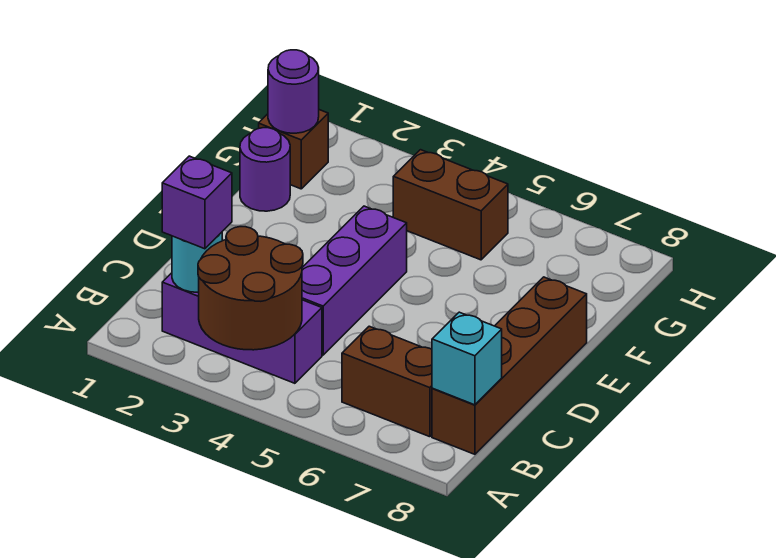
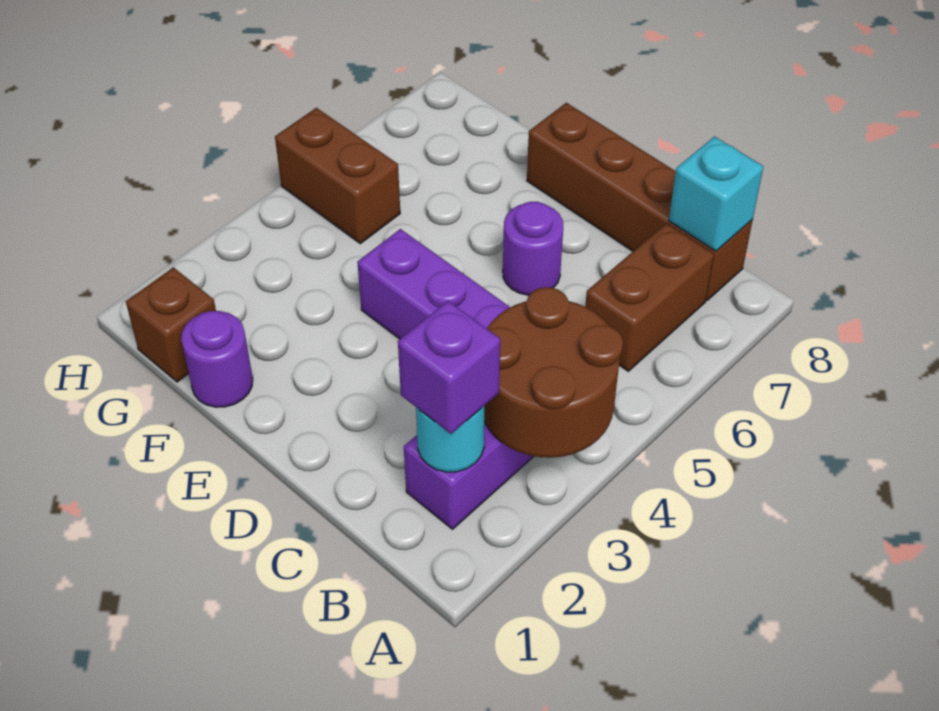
purple 1x1 round brick [268,50,319,133] -> purple 1x1 round brick moved to [503,202,563,295]
brown 1x2 brick [393,150,508,260] -> brown 1x2 brick turned to [275,108,400,244]

